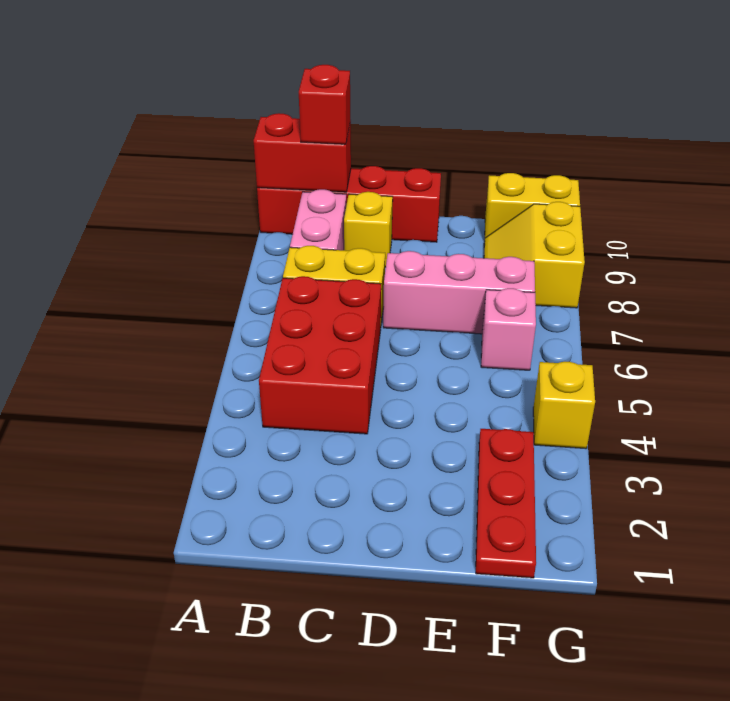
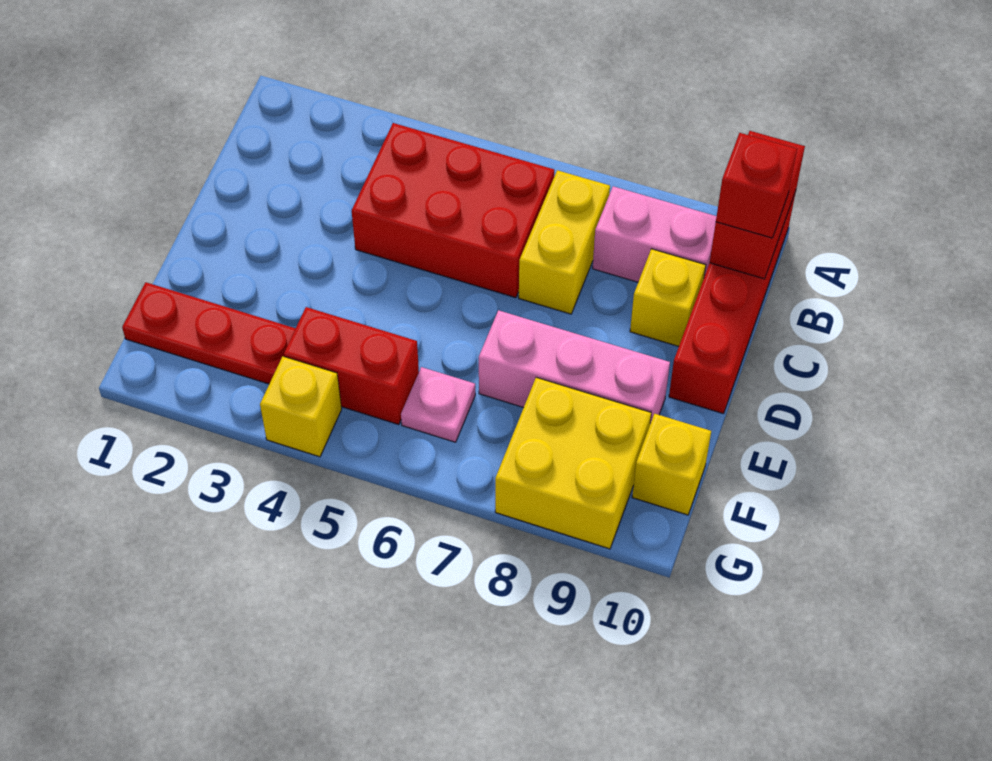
pink 1x3 brick [383,251,535,334] -> pink 1x3 brick turned to [479,310,670,424]
none -> red 1x2 brick [284,307,419,425]
pink 1x1 brick [481,288,536,370] -> pink 1x1 plate [401,367,475,442]
yellow 2x2 slope [484,202,585,308] -> yellow 2x2 brick [495,377,651,549]
yellow 1x2 brick [485,173,580,238] -> yellow 1x1 brick [632,414,711,515]

